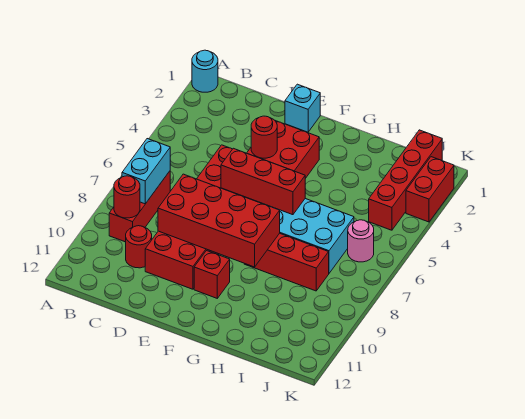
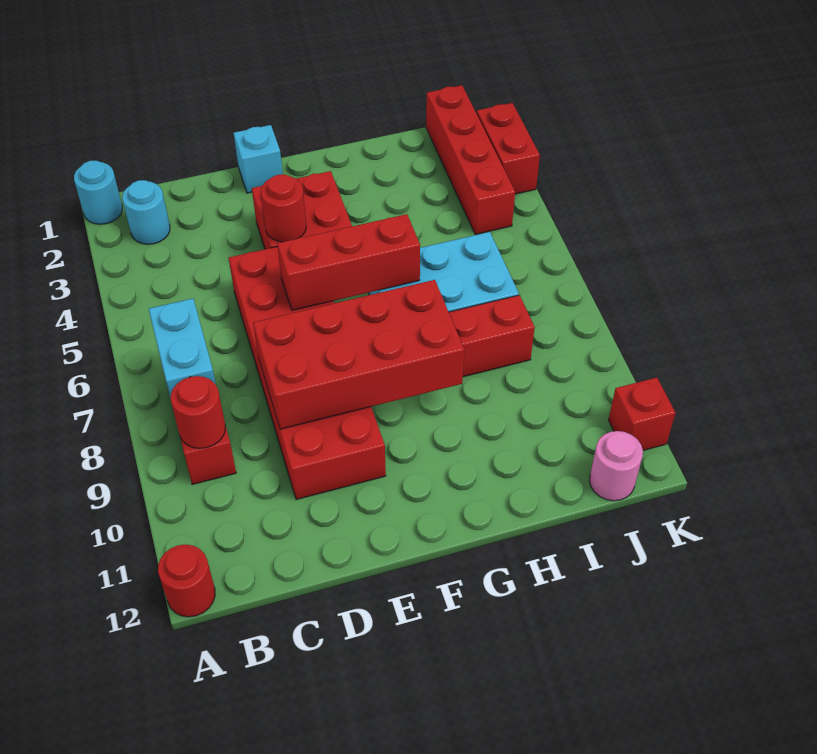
none -> cyan 1x1 round brick [122,180,170,244]
red 1x1 round brick [126,226,152,268] -> red 1x1 round brick moved to [158,544,215,617]
red 1x1 brick [194,251,230,298] -> red 1x1 brick moved to [609,378,675,450]
pink 1x1 round brick [348,220,374,262] -> pink 1x1 round brick moved to [590,431,643,501]

